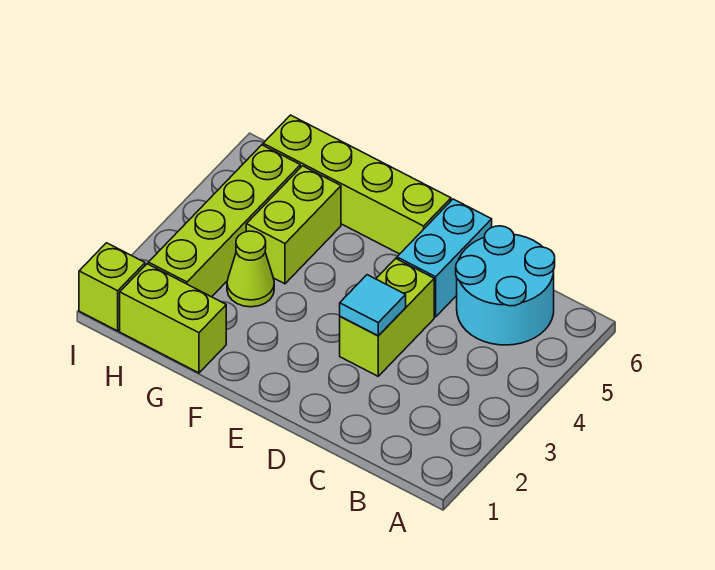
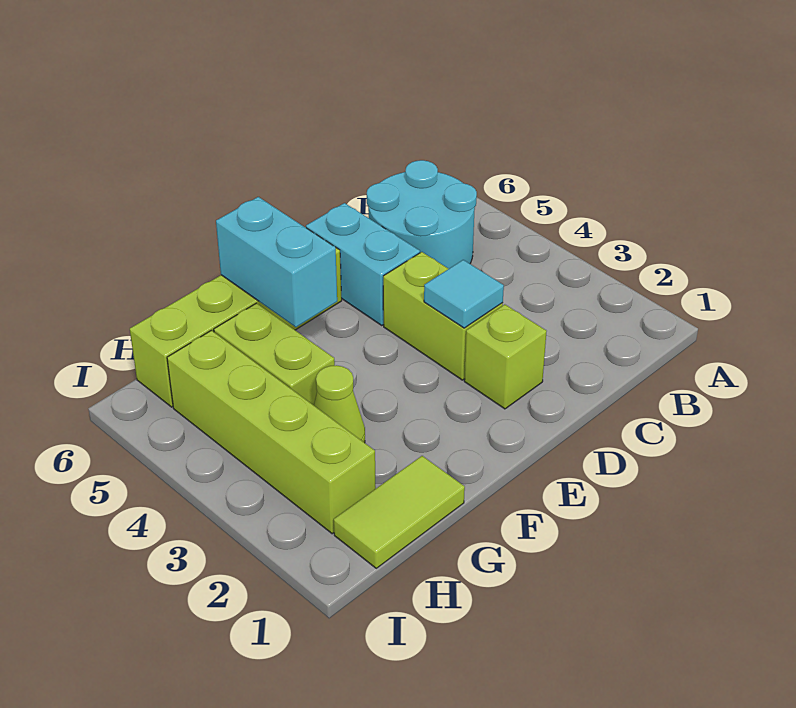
none -> cyan 1x2 brick [216,197,337,327]
lime 1x2 brick [120,264,226,373] -> lime 1x2 tile [334,456,465,568]
lime 1x1 brick [79,243,145,331] -> lime 1x1 brick moved to [464,304,547,409]

